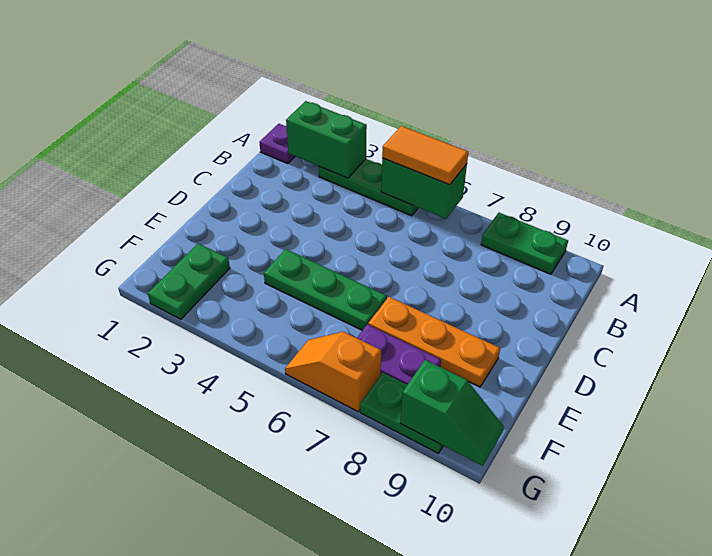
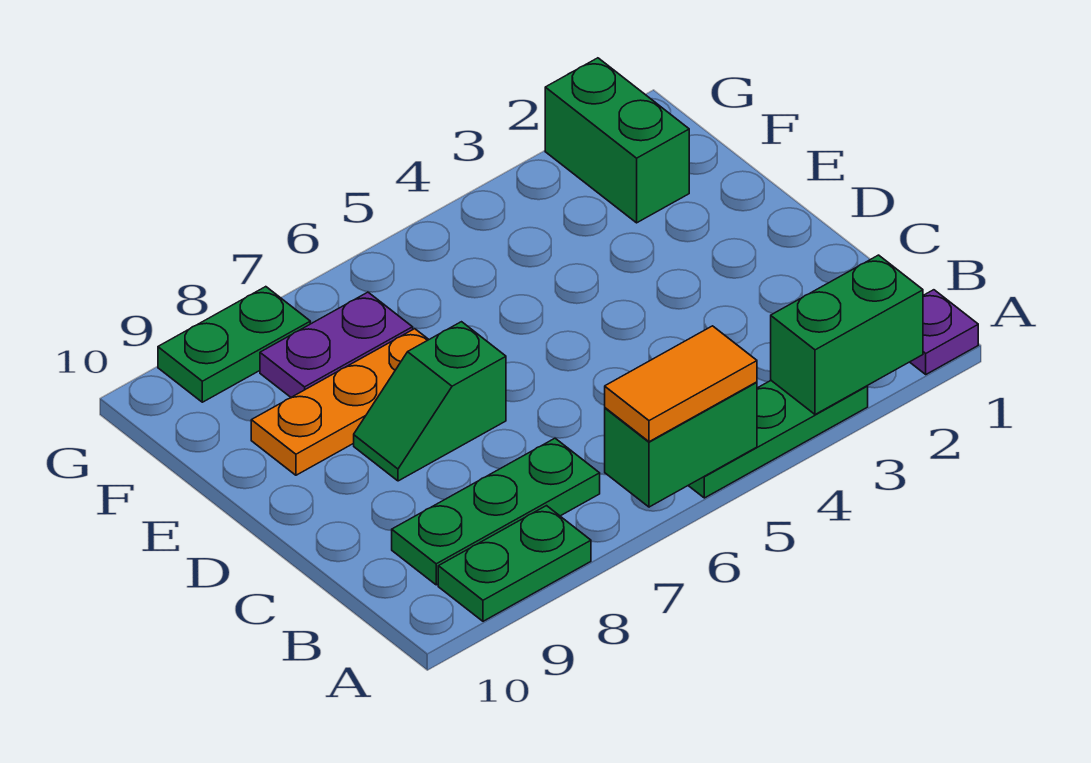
green 1x3 plate [264,249,387,330] -> green 1x3 plate moved to [392,438,600,585]
green 1x2 plate [148,244,230,319] -> green 1x2 brick [545,58,689,223]
orange 1x2 slope [285,332,381,412] -> none
green 1x2 slope [400,360,504,466] -> green 1x2 slope moved to [354,322,506,481]

